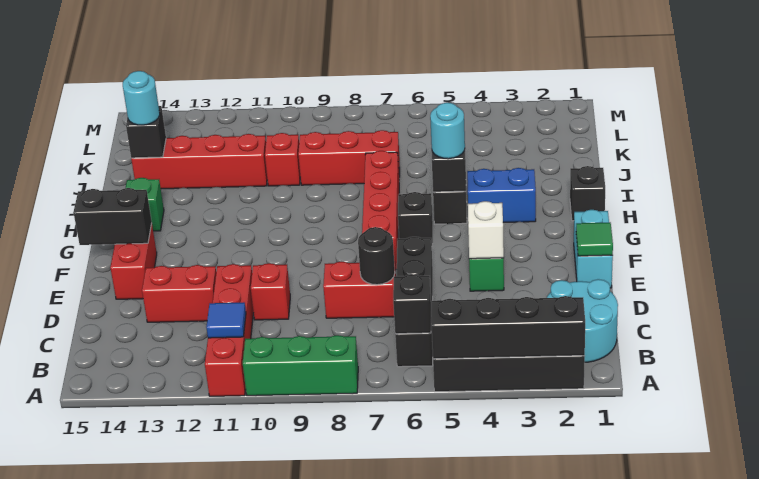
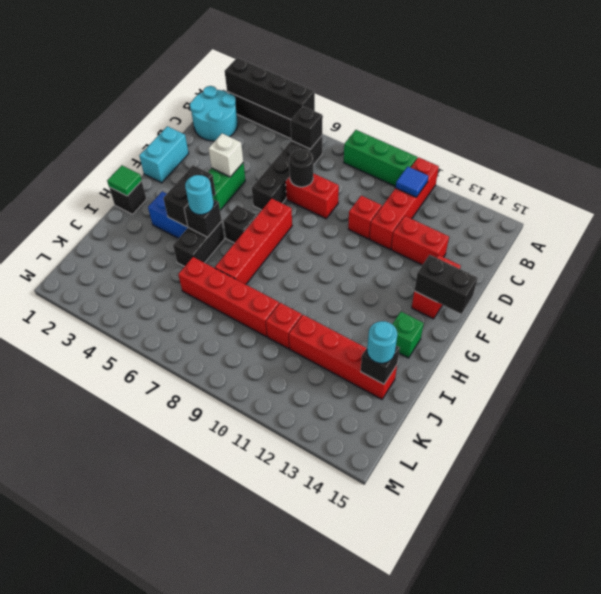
green 1x1 tile [576,222,613,256] -> green 1x1 tile moved to [107,165,142,196]
none -> black 1x2 brick [163,165,216,227]
red 1x3 brick [298,130,400,185] -> red 1x4 brick [178,257,279,337]

